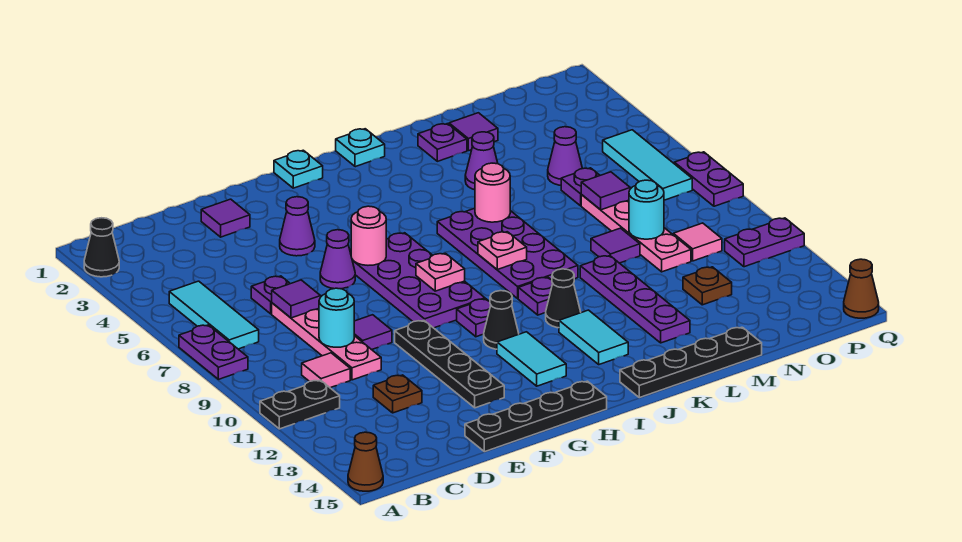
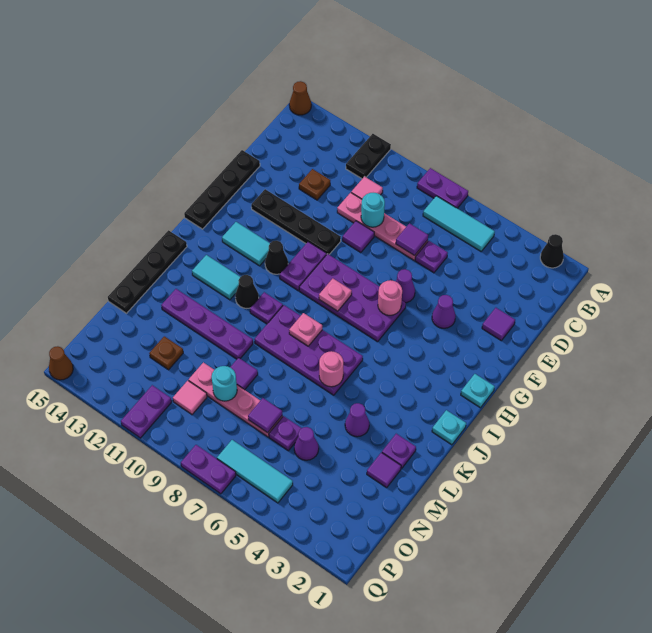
purple 1x1 plate [457,299,491,337] -> purple 1x2 plate [280,242,327,290]

